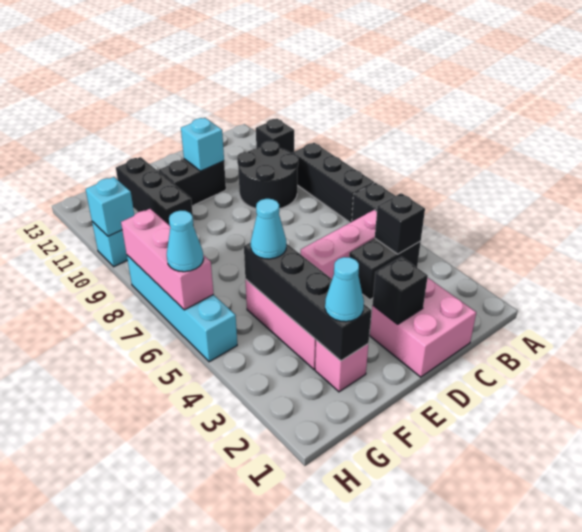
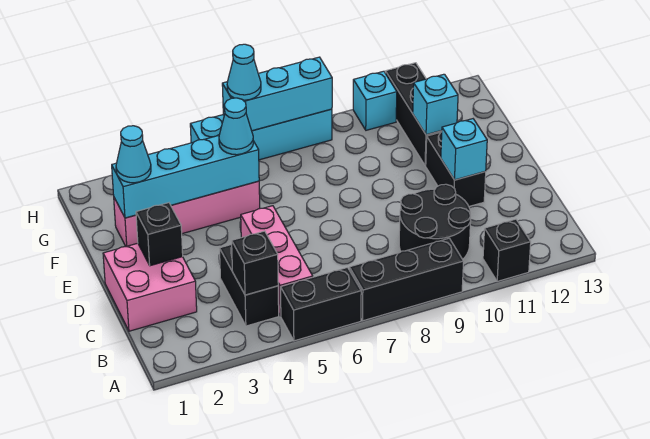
black 1x4 brick [244,243,372,361] -> cyan 1x4 brick [112,136,259,218]
black 1x3 brick [116,157,194,226] -> black 1x3 brick turned to [385,63,442,166]
pink 1x3 brick [121,209,213,310] -> cyan 1x3 brick [222,57,332,131]
cyan 1x1 brick [86,177,135,236] -> cyan 1x1 brick moved to [413,74,458,135]

